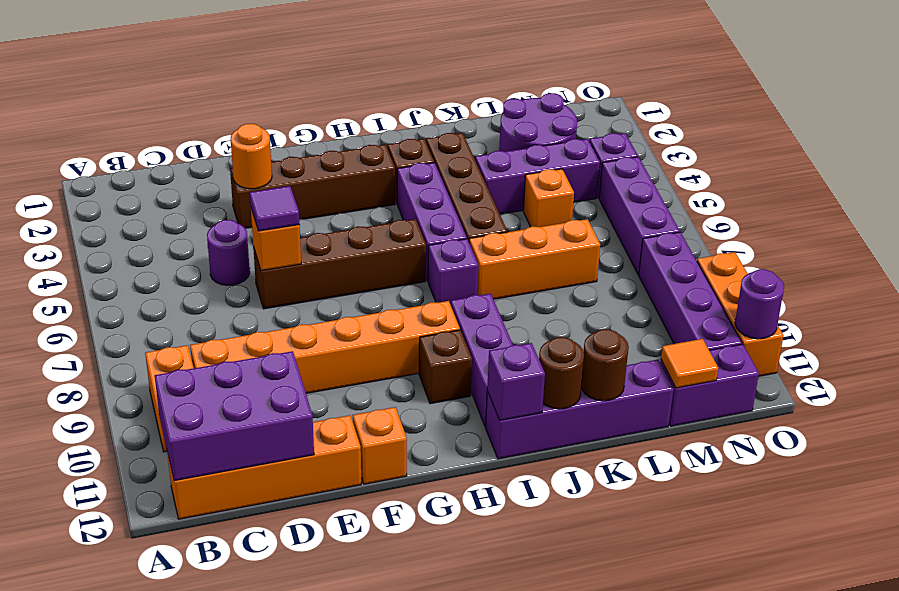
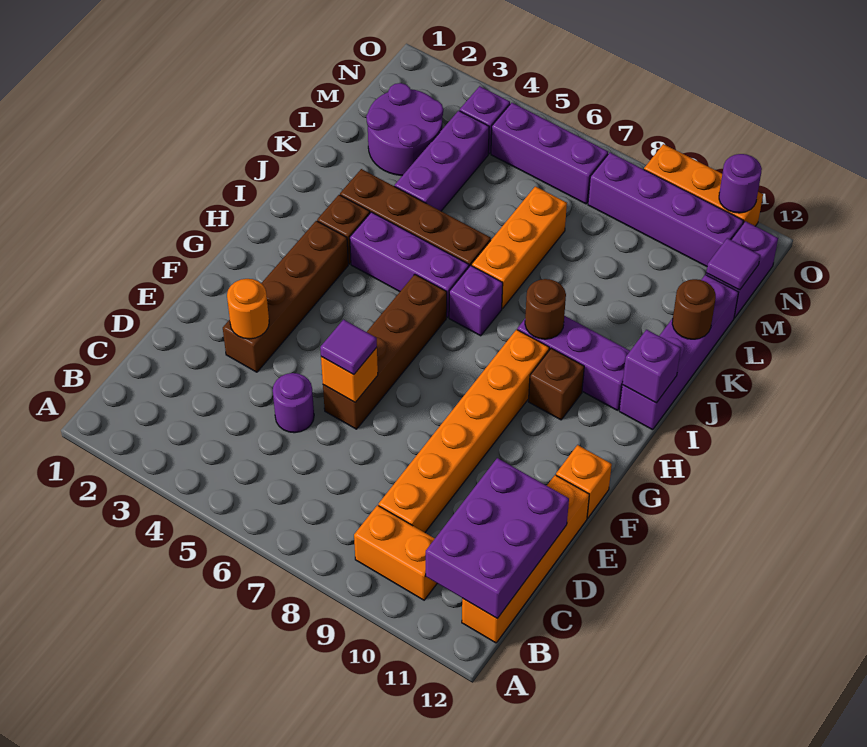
brown 1x1 round brick [539,337,584,409] -> brown 1x1 round brick moved to [525,279,566,339]
orange 1x1 brick [523,169,574,227] -> none
orange 1x1 tile [661,339,718,388] -> purple 1x1 tile [706,238,760,290]

